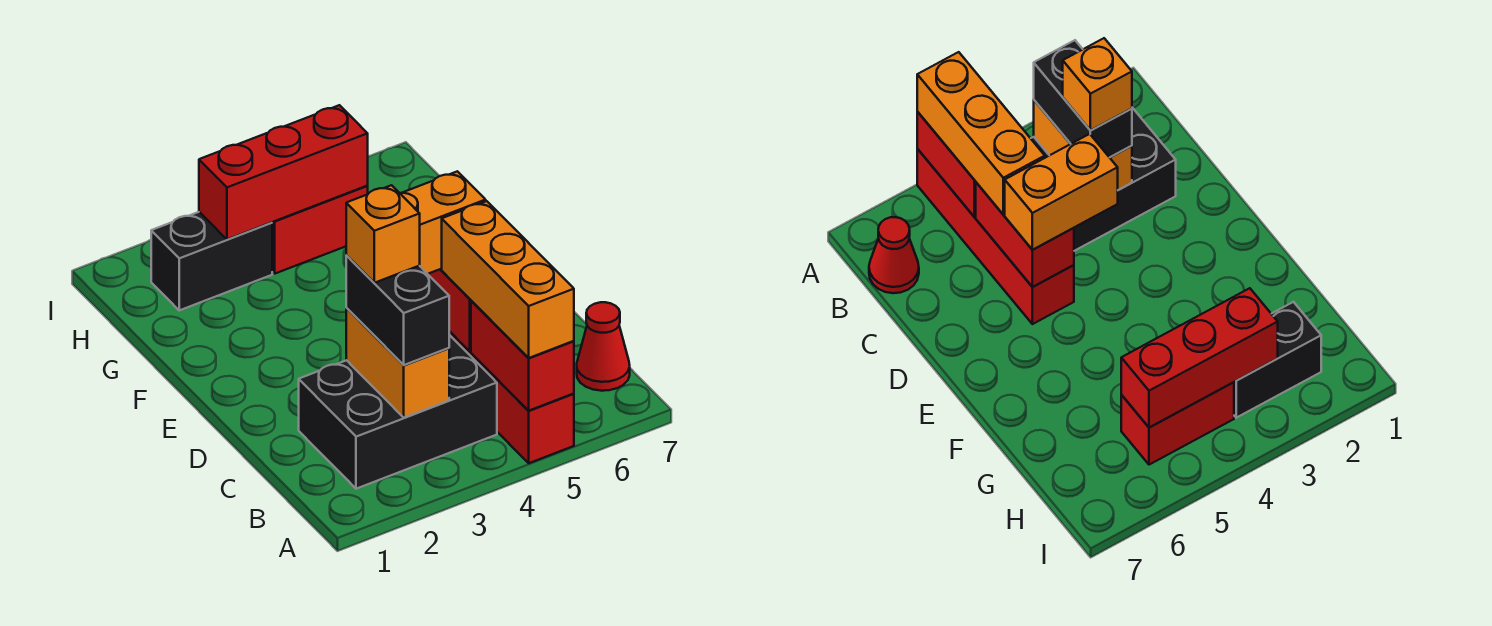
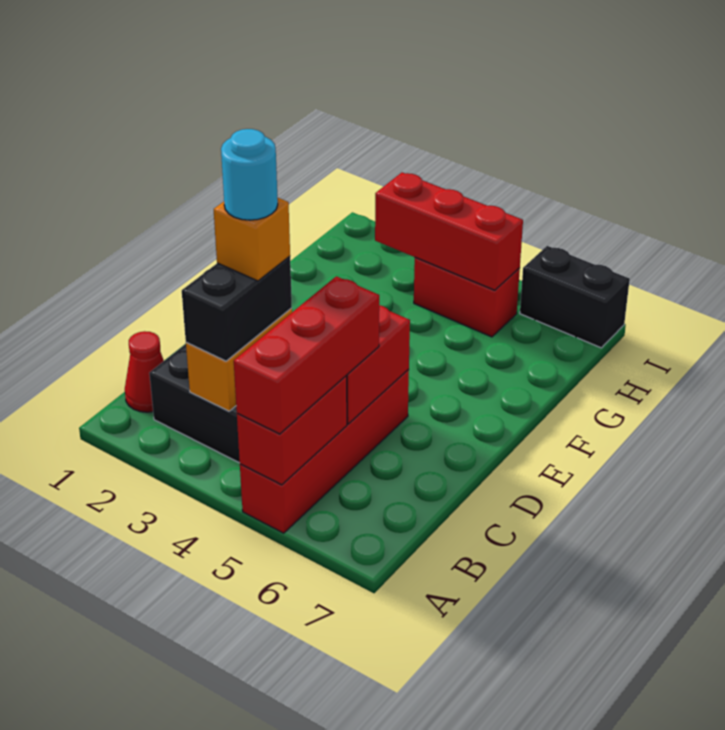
orange 1x3 brick [442,201,574,358] -> red 1x3 brick [234,276,379,434]
red 1x1 cone [577,302,630,391] -> red 1x1 cone moved to [125,331,164,412]
none -> cyan 1x1 round brick [221,129,278,220]
orange 1x2 brick [400,171,486,274] -> none
black 1x2 brick [151,212,272,310] -> black 1x2 brick moved to [520,246,630,348]

